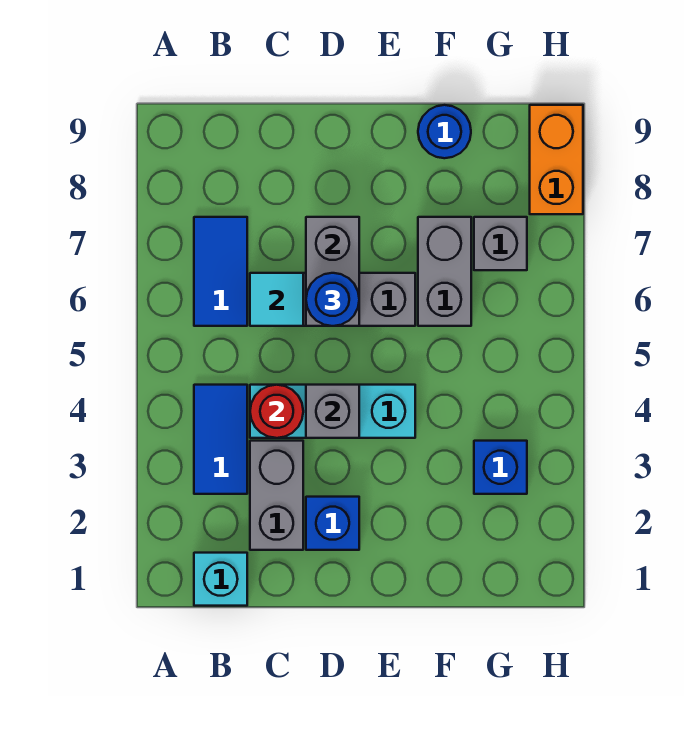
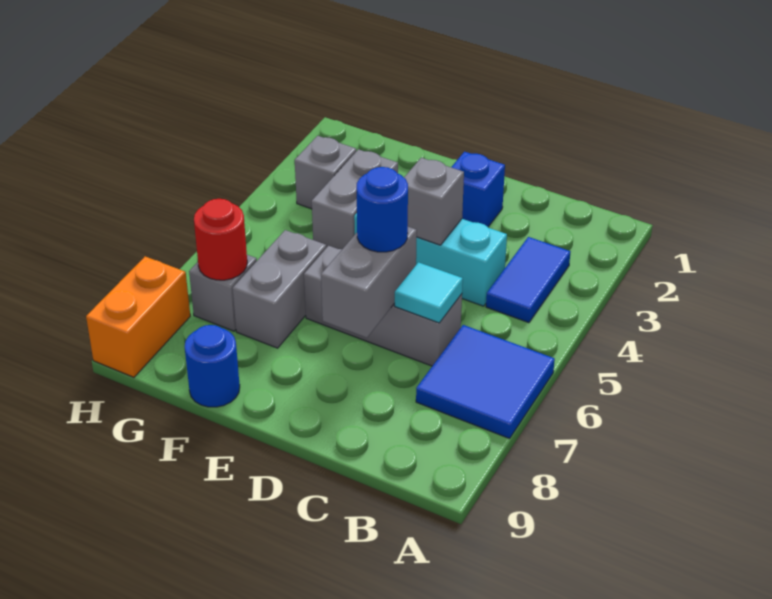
cyan 1x1 brick [194,553,247,606] -> none
blue 1x2 tile [194,217,247,326] -> blue 2x2 tile [416,325,555,439]
grey 1x2 brick [250,441,303,550] -> grey 1x2 brick moved to [312,149,398,249]
red 1x1 round brick [250,385,303,438] -> red 1x1 round brick moved to [194,199,247,280]
blue 1x1 brick [474,441,527,494] -> grey 1x1 brick [295,136,356,209]

